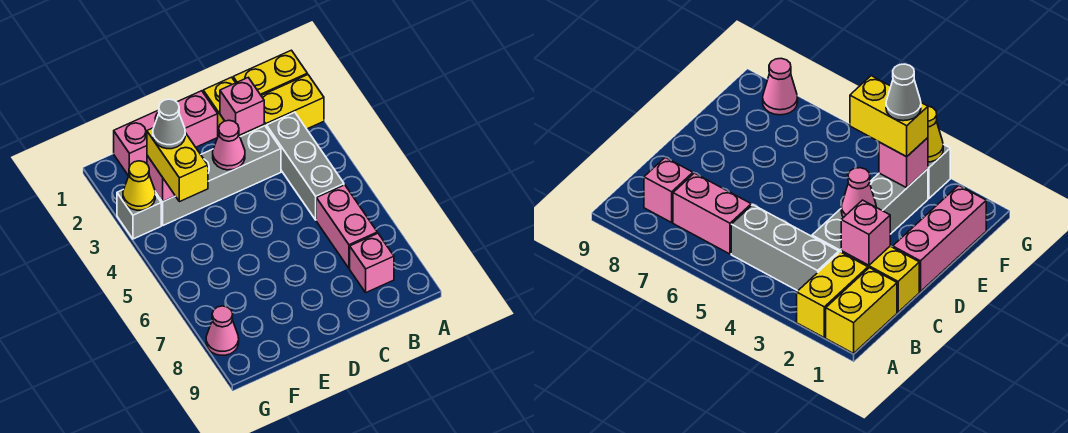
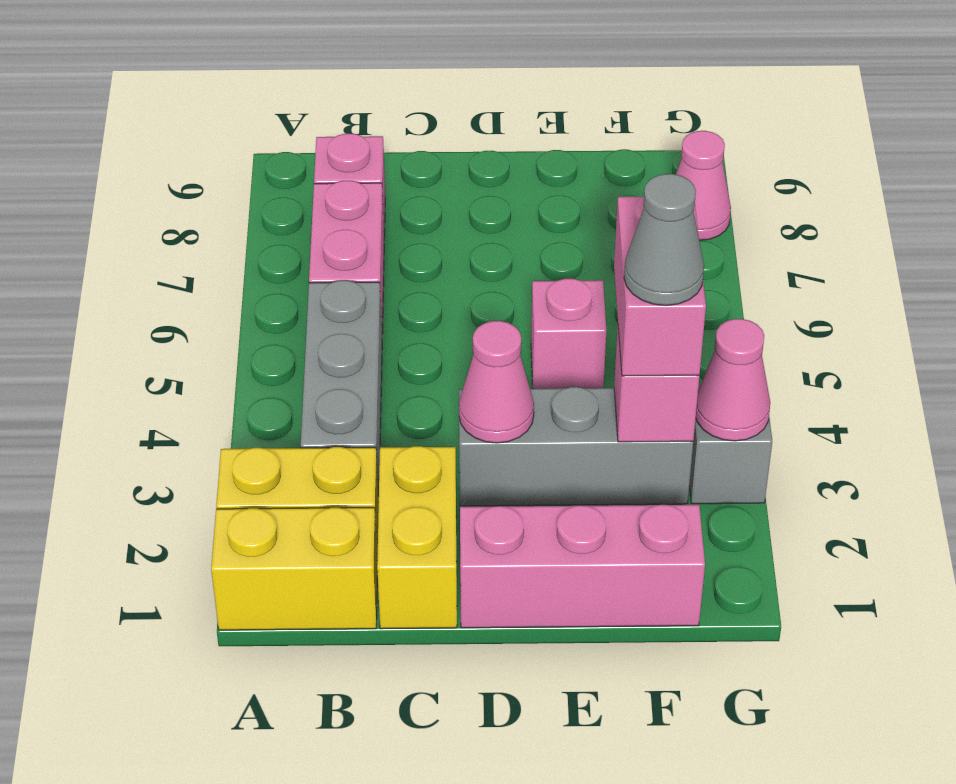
pink 1x1 brick [220,78,264,135] -> pink 1x1 brick moved to [531,279,606,389]
grey 1x4 brick [155,126,281,225] -> grey 1x3 brick [459,387,693,506]
yellow 1x2 brick [147,128,208,202] -> pink 1x2 brick [614,197,706,376]
yellow 1x1 cone [123,161,155,210] -> pink 1x1 cone [696,319,770,441]

